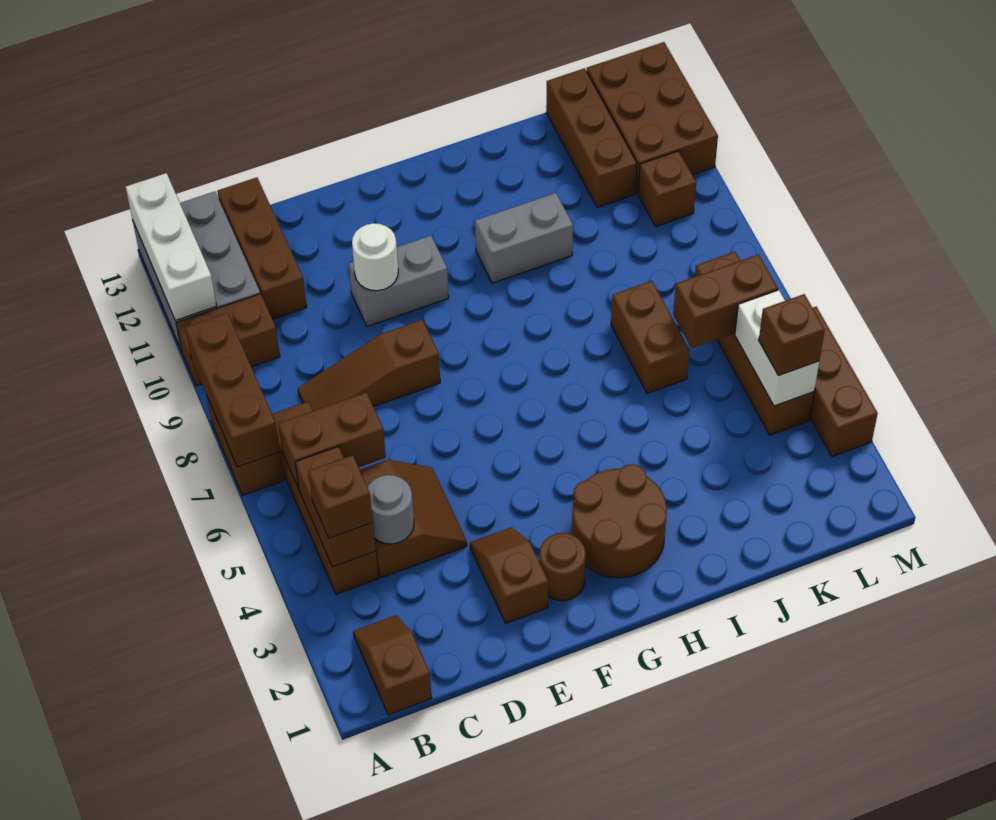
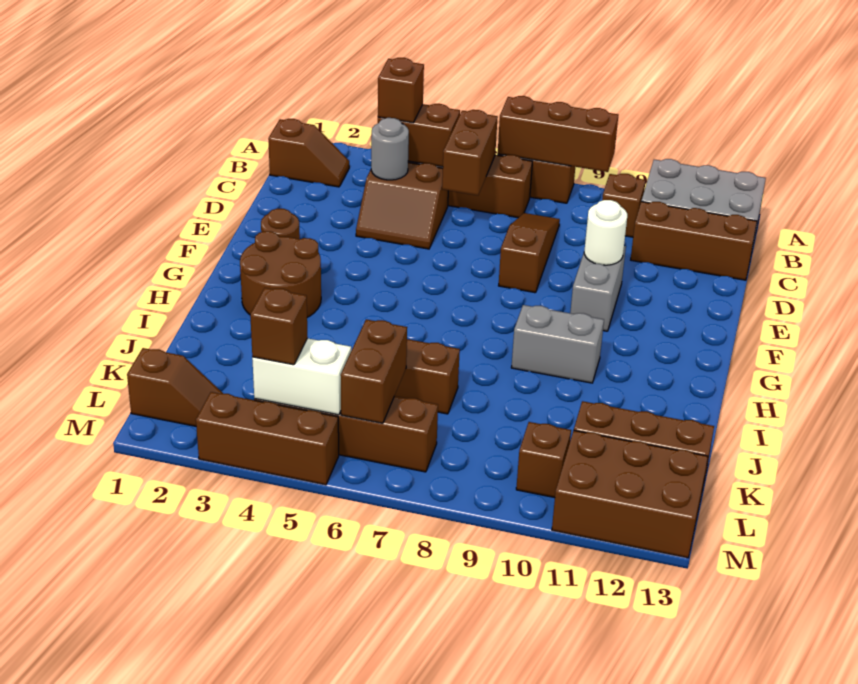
brown 1x2 brick [176,294,280,386] -> brown 1x1 brick [602,174,646,237]
white 1x3 brick [126,173,217,320] -> none
brown 1x2 slope [470,527,548,623] -> brown 1x2 slope moved to [127,348,223,426]
grey 1x2 brick [475,193,573,283] -> grey 1x2 brick turned to [511,305,604,383]

